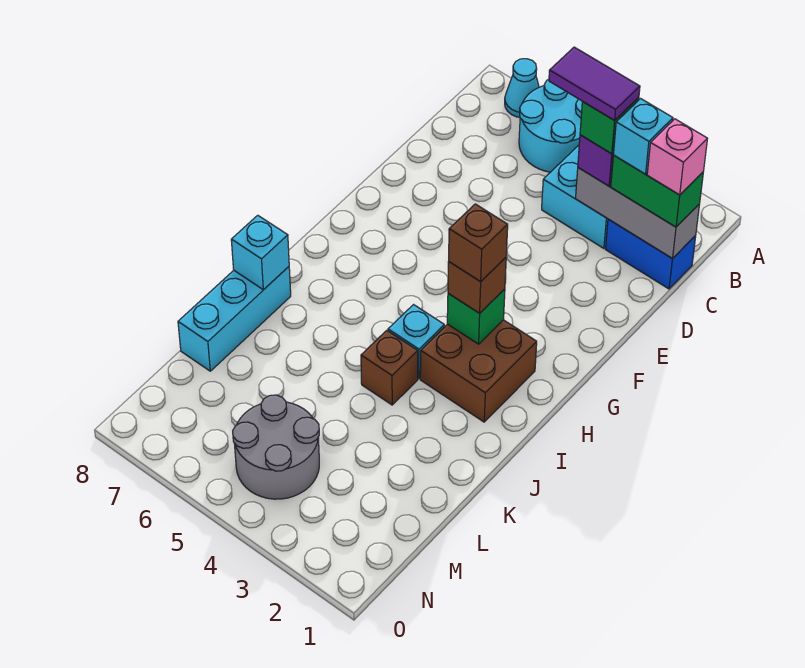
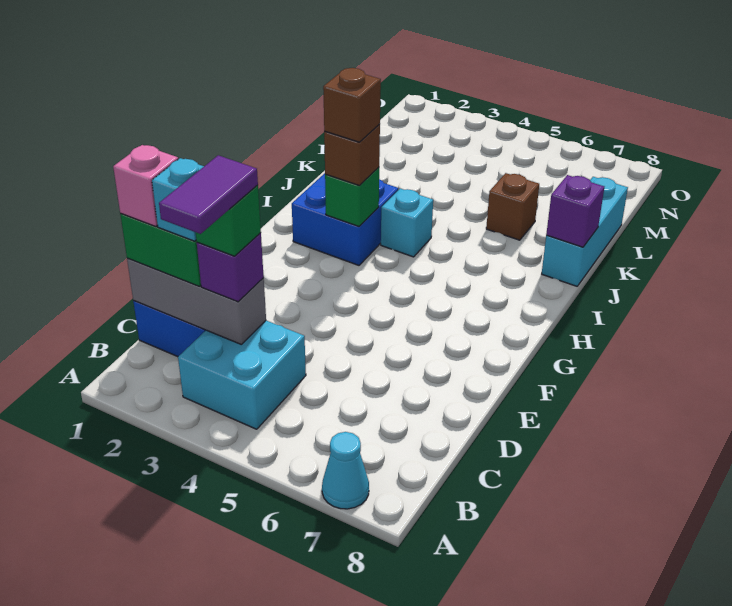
cyan 2x2 round brick [519,79,583,172] -> none
purple 1x2 tile [549,47,640,121] -> purple 1x2 tile turned to [159,155,258,234]
brown 2x2 brick [420,320,537,422] -> blue 2x2 brick [292,173,398,265]
brown 1x1 brick [361,330,418,405] -> brown 1x1 brick moved to [486,173,539,240]
cyan 1x1 brick [231,215,289,290] -> purple 1x1 brick [546,175,604,247]
grey 2x2 round brick [233,395,319,499] -> none

